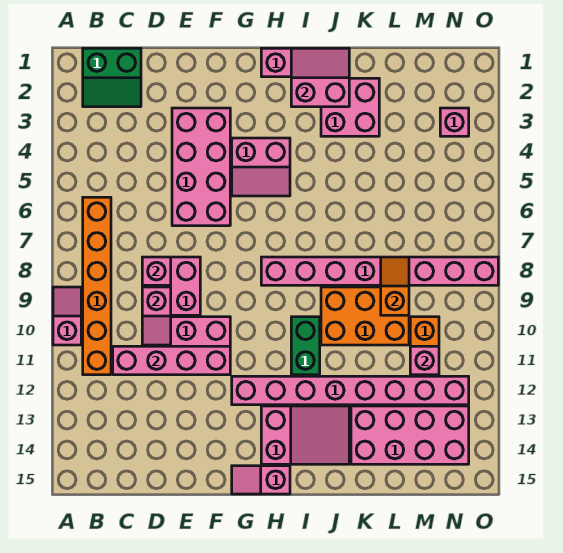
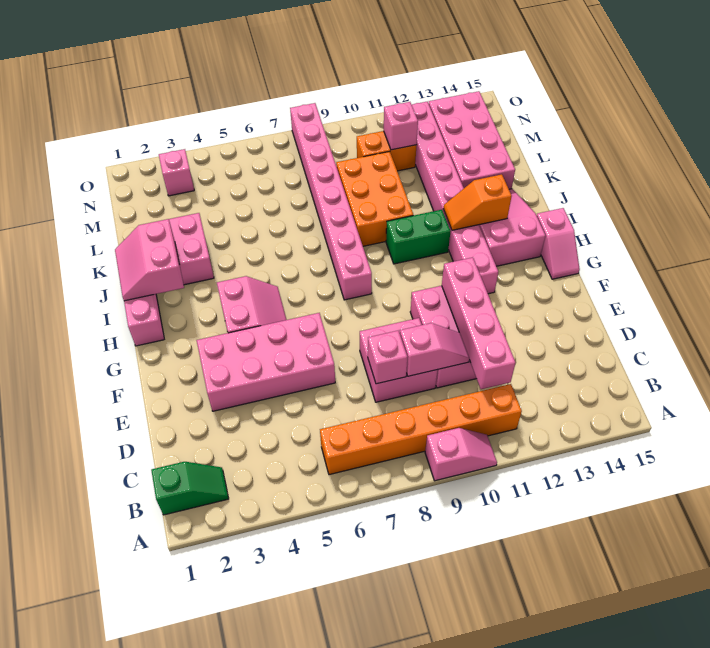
pink 1x2 slope [53,287,81,345] -> pink 1x2 slope turned to [425,428,497,481]
green 2x2 slope [83,48,141,107] -> green 1x2 slope [151,462,229,515]
orange 1x2 slope [381,257,409,315] -> orange 1x2 slope moved to [444,174,512,230]

